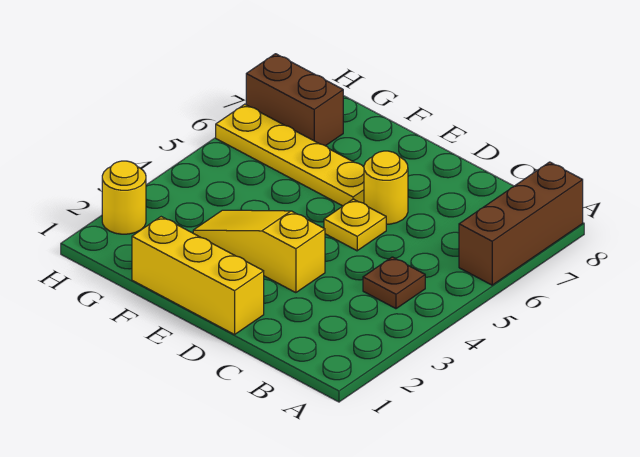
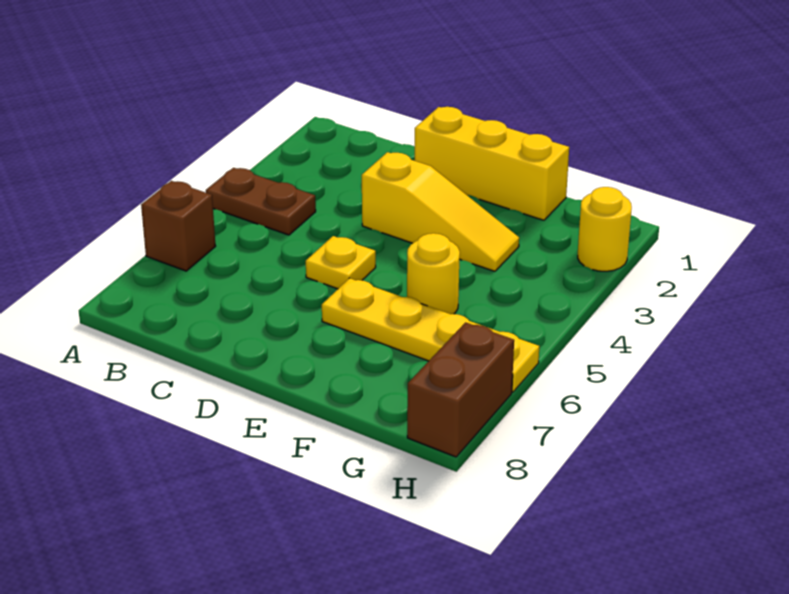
brown 1x3 brick [459,162,583,285] -> brown 1x1 brick [141,181,216,271]
brown 1x1 plate [363,257,425,309] -> brown 1x2 plate [206,168,316,235]
yellow 1x1 round brick [364,151,408,224] -> yellow 1x1 round brick moved to [407,233,460,314]
brown 1x2 brick [246,54,343,146] -> brown 1x2 brick turned to [407,322,514,457]

